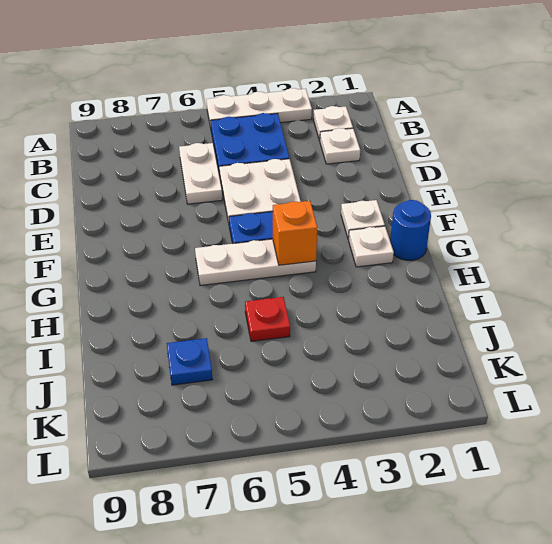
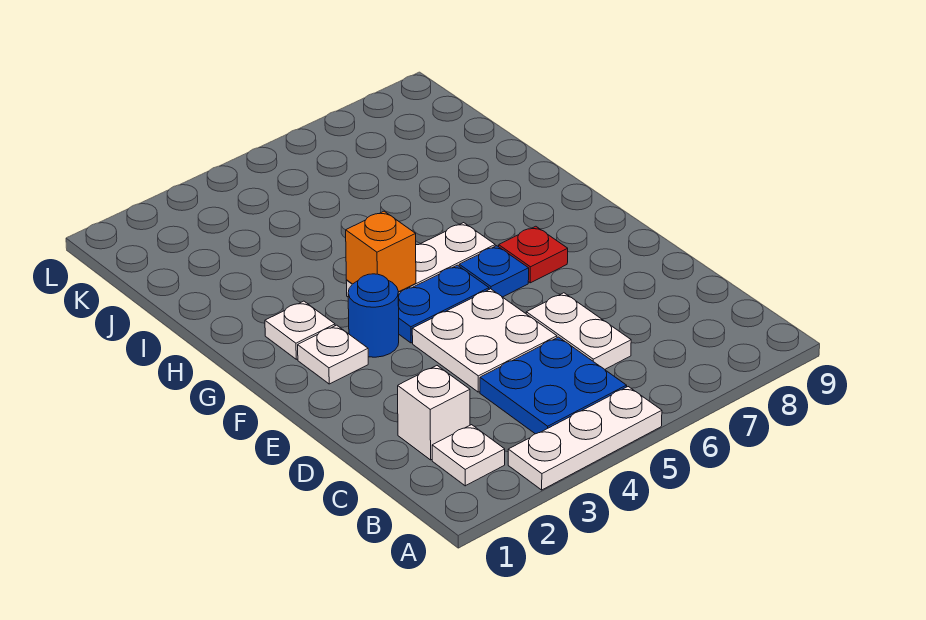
white 1x1 plate [320,128,360,164] -> white 1x1 brick [398,366,470,460]
blue 1x1 round brick [390,200,431,260] -> blue 1x1 round brick moved to [348,274,399,357]
red 1x1 plate [245,297,290,341] -> red 1x1 plate moved to [499,226,568,283]
blue 1x1 plate [167,338,213,385] -> blue 1x1 plate moved to [459,246,529,297]

